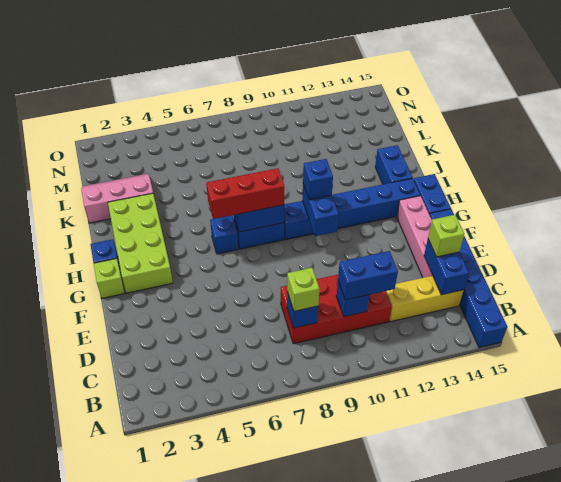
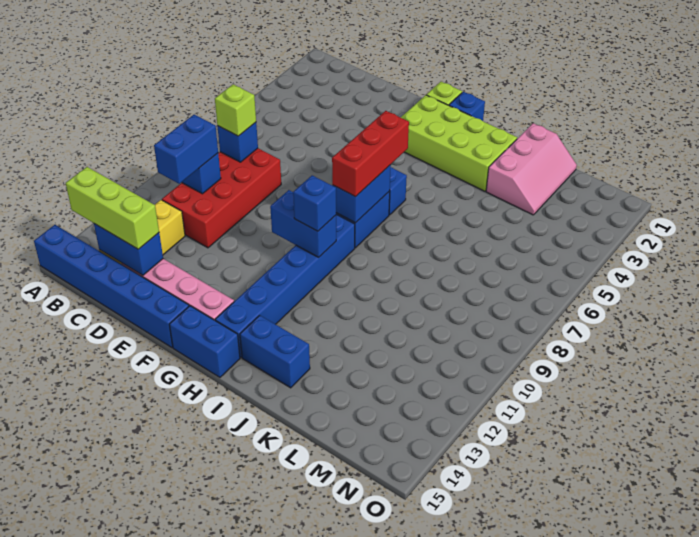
lime 1x1 brick [428,215,464,257] -> lime 1x3 brick [66,167,159,249]

